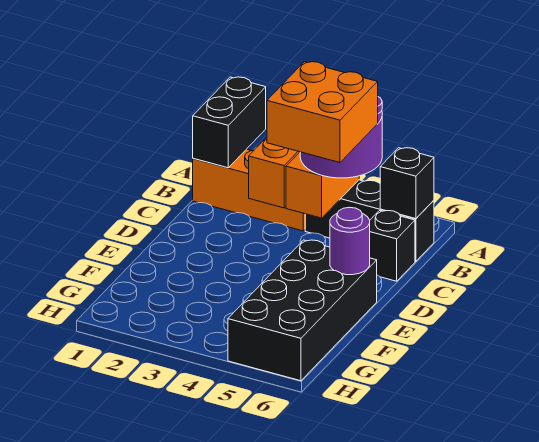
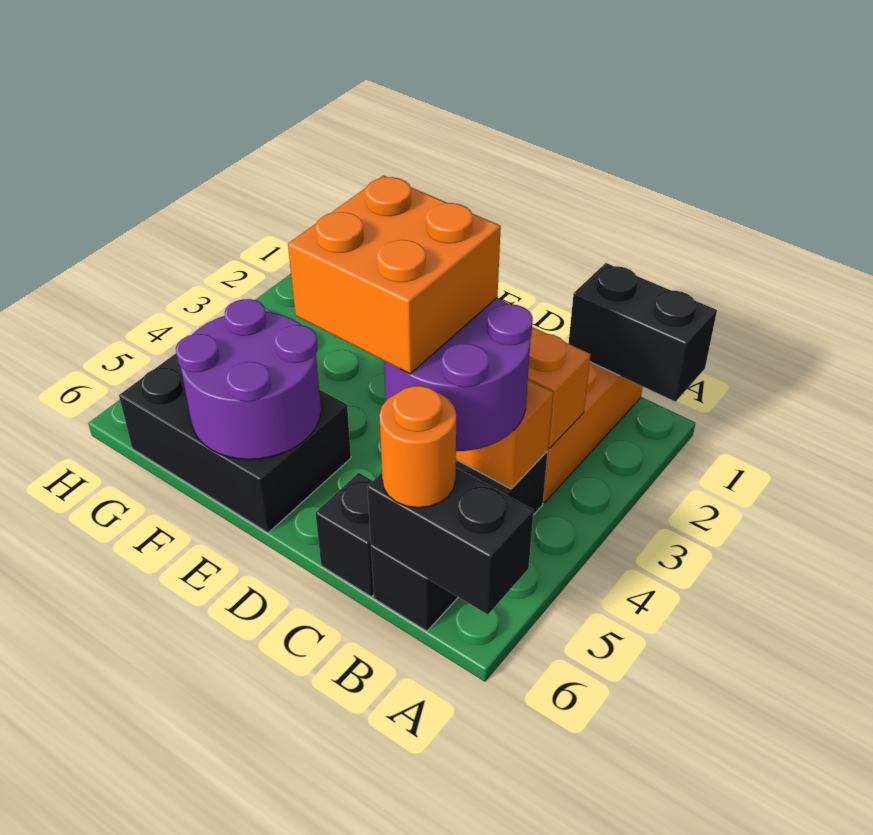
black 1x1 brick [380,148,434,219] -> black 1x2 brick [368,468,534,615]
none -> orange 1x1 round brick [379,386,456,508]
black 2x4 brick [228,240,377,381] -> black 2x3 brick [119,354,351,533]
purple 1x1 round brick [330,207,370,275] -> purple 2x2 round brick [176,299,321,459]

